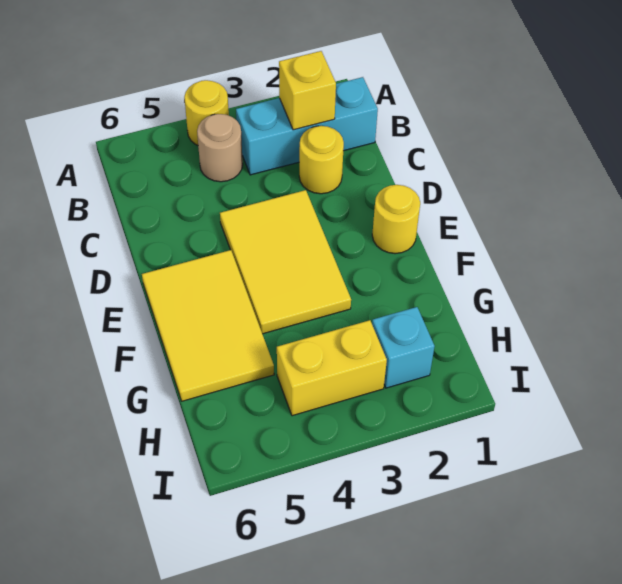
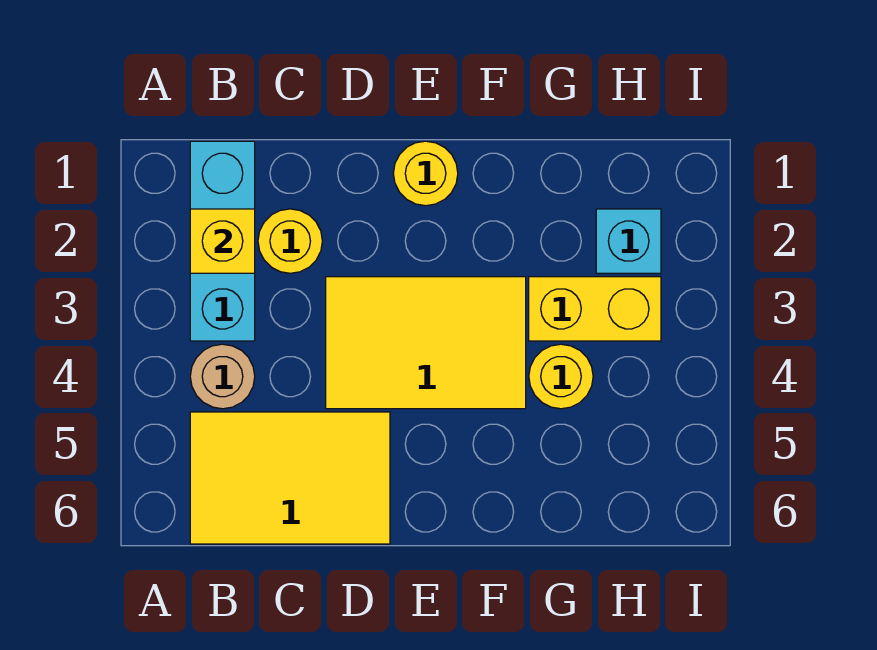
yellow 1x1 round brick [184,80,229,145] -> yellow 1x1 round brick moved to [529,344,593,409]
yellow 2x3 tile [142,250,274,401] -> yellow 2x3 tile moved to [190,412,390,544]
yellow 1x2 brick [277,320,387,416] -> yellow 1x2 brick turned to [529,277,661,341]

